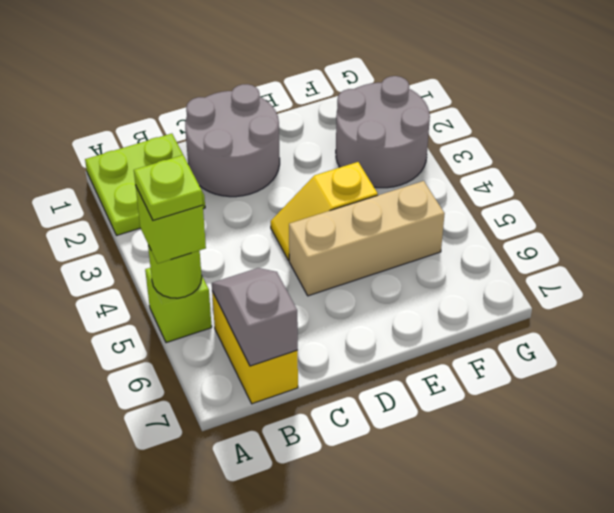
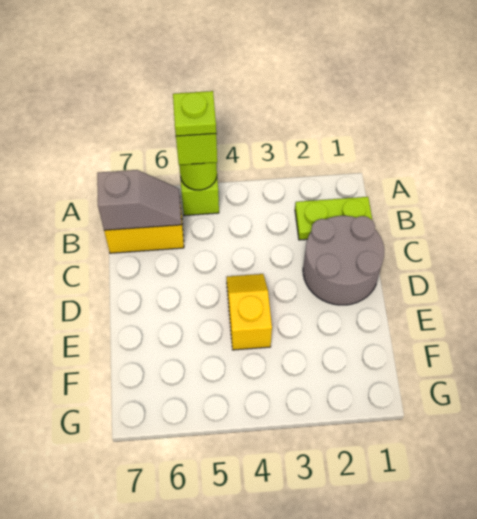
lime 2x2 plate [85,134,205,235] -> lime 1x2 plate [295,197,372,240]
tan 1x3 brick [289,181,445,296] -> none
grey 2x2 round brick [336,76,430,188] -> none

